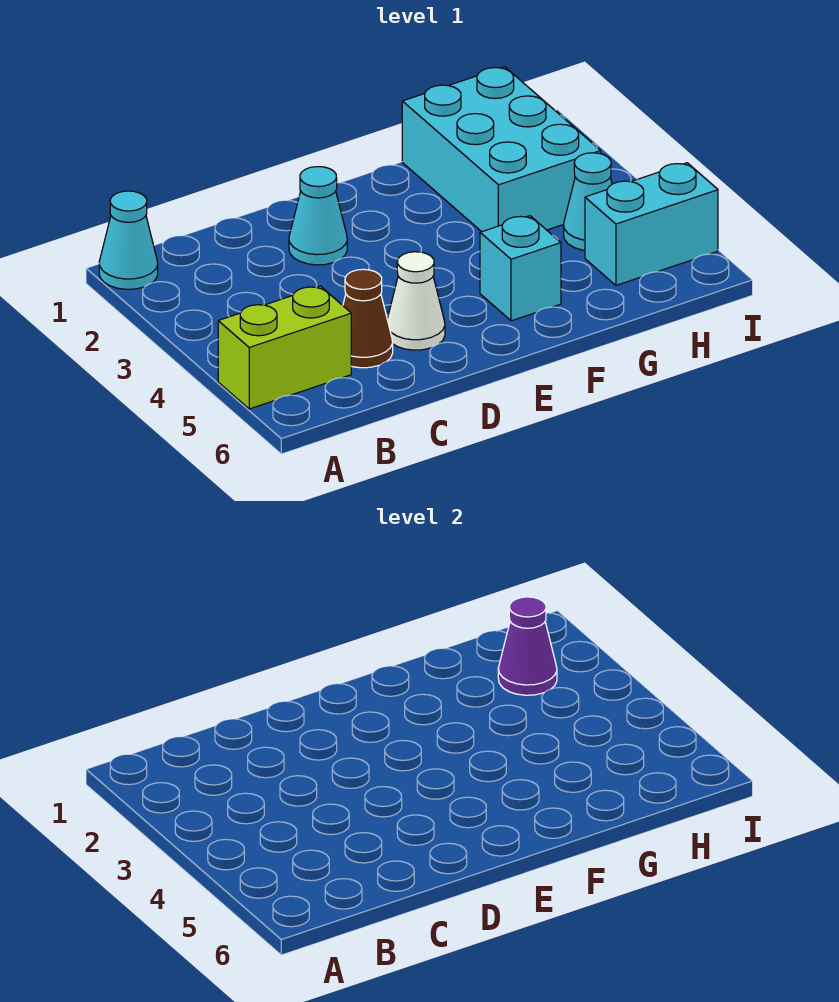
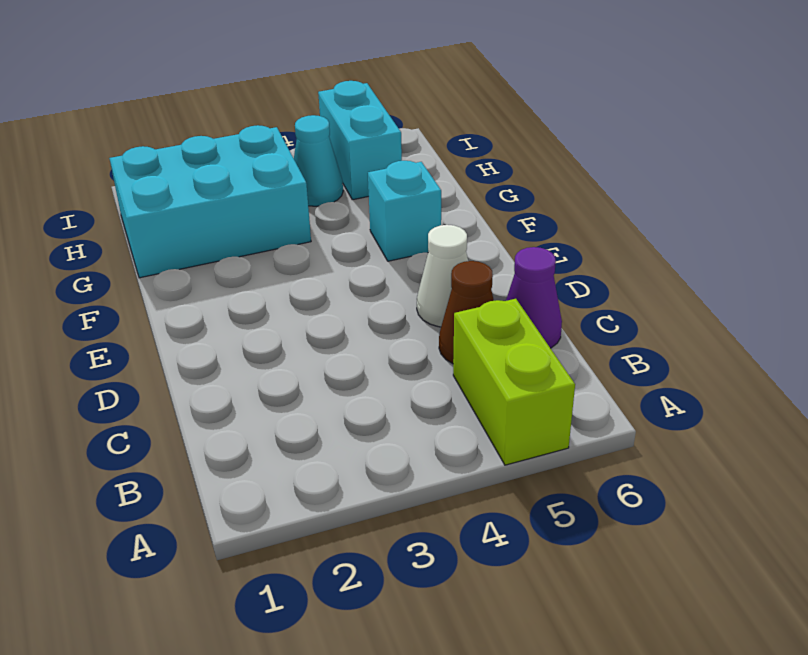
cyan 1x1 cone [99,191,158,289] -> none
cyan 1x1 cone [289,167,347,265] -> none
purple 1x1 cone [498,597,557,695] -> purple 1x1 cone moved to [506,247,562,348]

